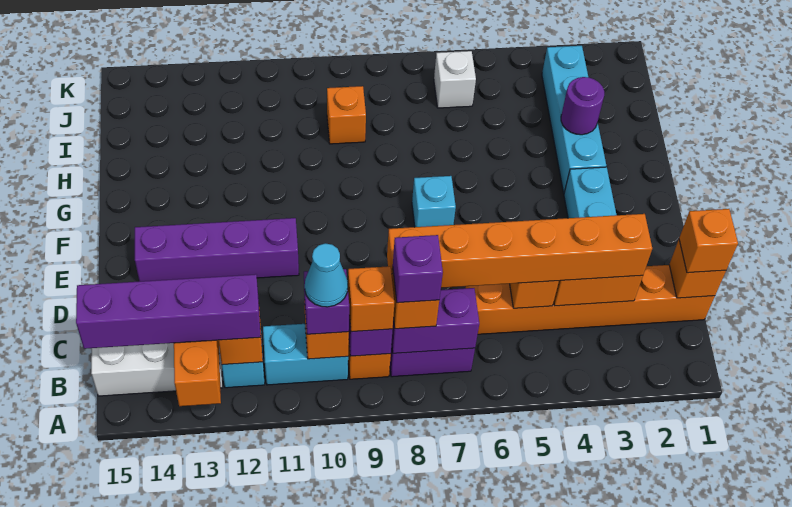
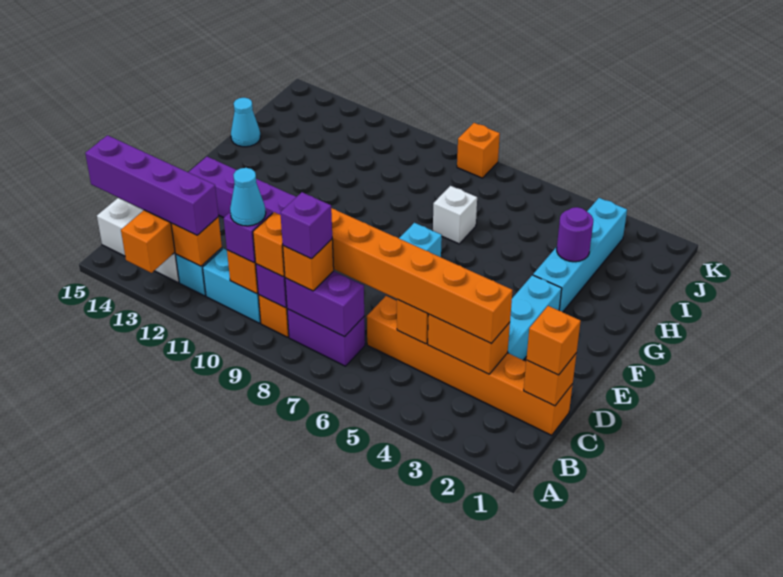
none -> cyan 1x1 cone [231,98,260,147]
orange 1x1 brick [327,86,366,144] -> orange 1x1 brick moved to [457,123,500,178]
white 1x1 brick [434,51,476,108] -> white 1x1 brick moved to [433,186,477,244]

